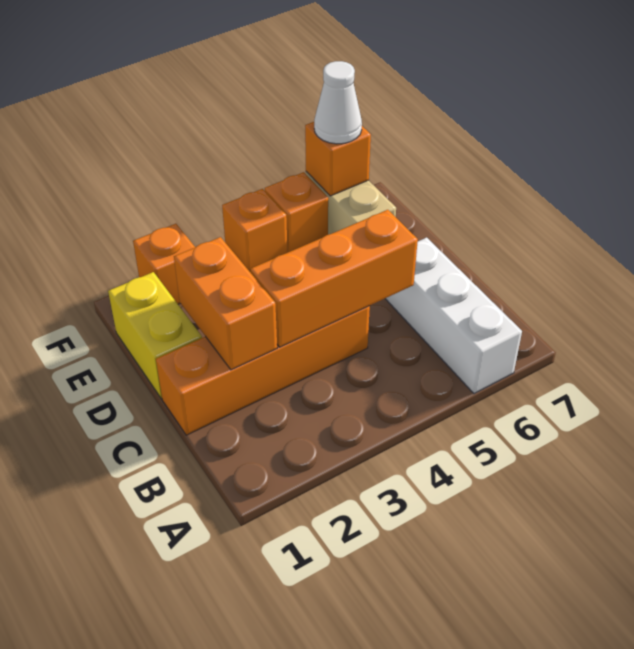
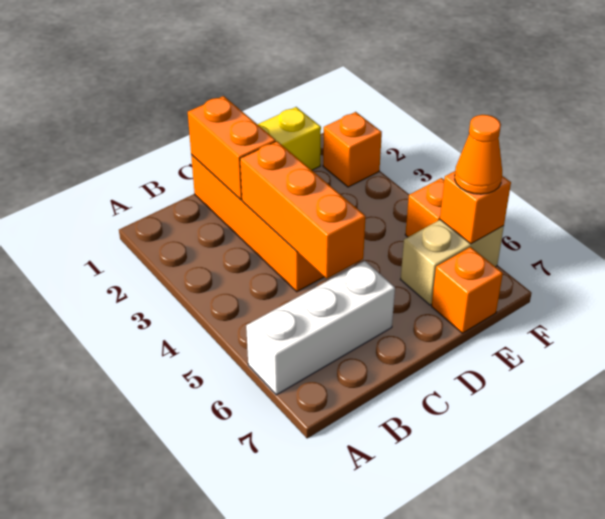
orange 1x2 brick [174,237,277,370] -> orange 1x2 brick turned to [188,96,276,200]
orange 1x1 brick [222,189,287,272] -> orange 1x1 brick moved to [432,247,503,333]
white 1x1 cone [314,61,362,144] -> orange 1x1 cone [455,115,502,194]

